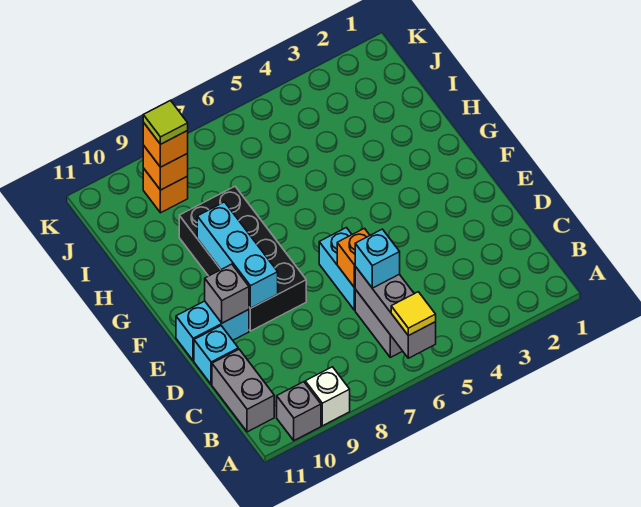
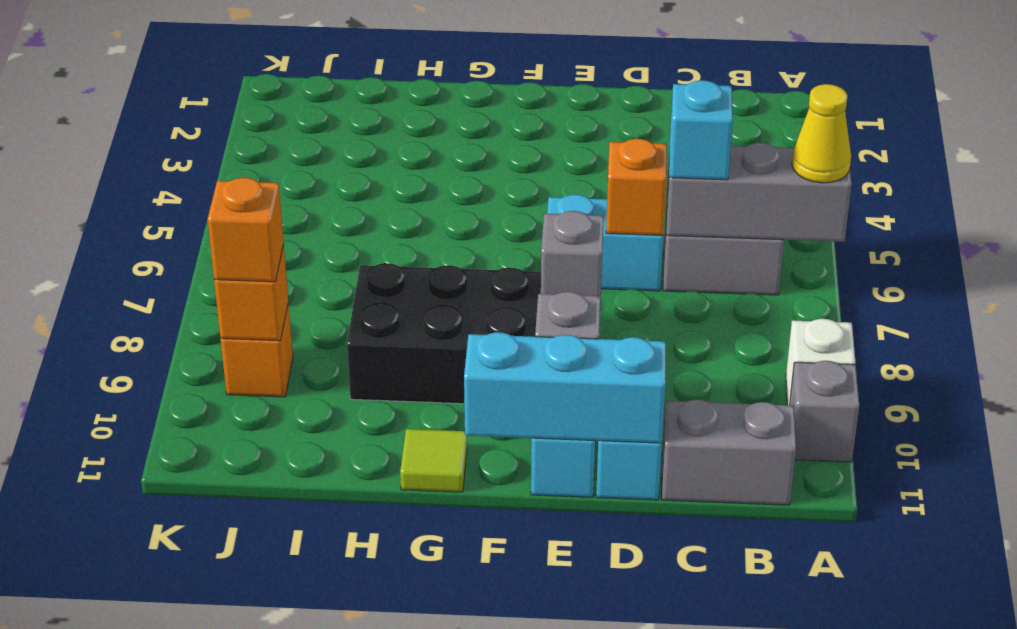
yellow 1x1 tile [391,292,436,336] -> yellow 1x1 cone [792,84,851,183]
none -> grey 1x1 brick [541,211,604,300]
cyan 1x3 brick [197,202,278,308] -> cyan 1x3 brick moved to [464,332,666,443]
lime 1x1 tile [143,101,188,144] -> lime 1x1 tile moved to [400,429,467,492]

